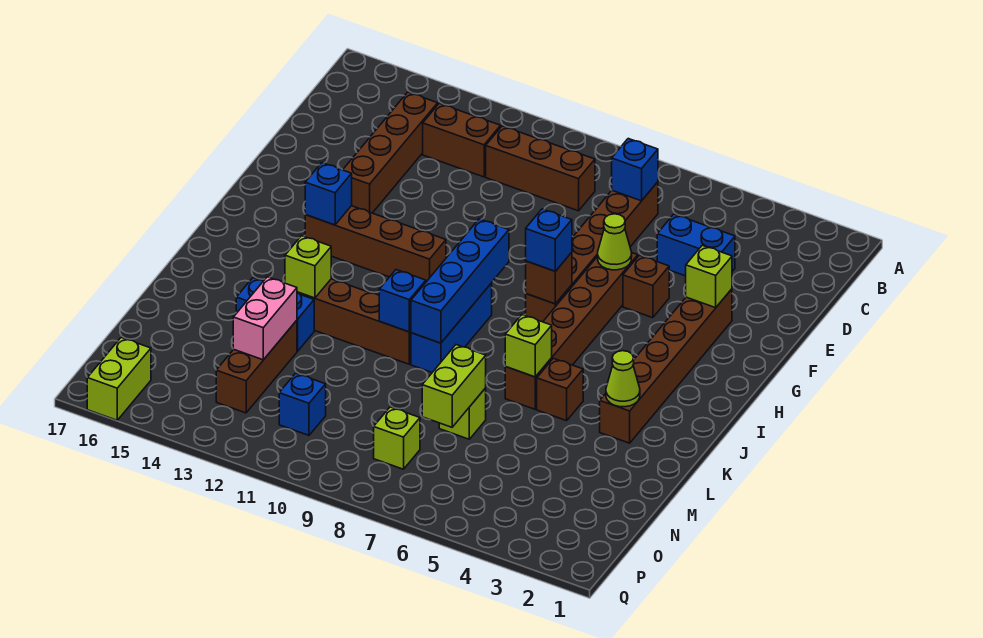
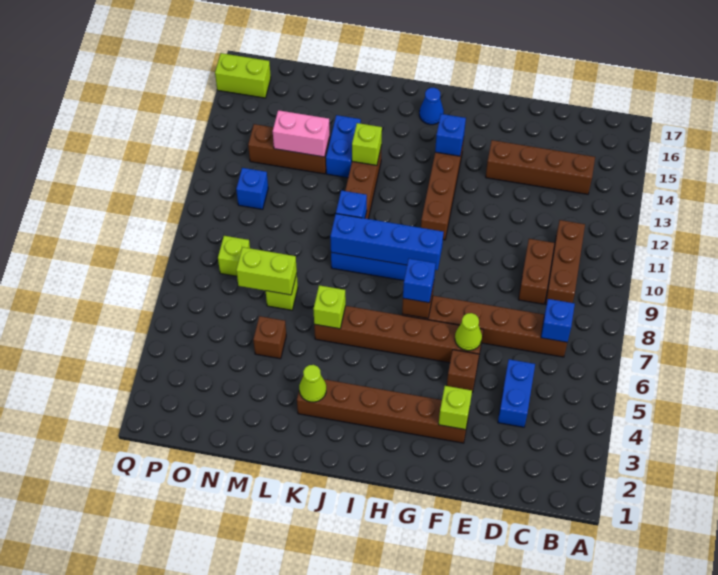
brown 1x2 brick [423,103,501,177] -> brown 1x2 brick moved to [518,239,554,304]
none -> blue 1x1 cone [419,88,444,125]
brown 1x1 brick [537,358,583,421] -> brown 1x1 brick moved to [253,316,286,359]

